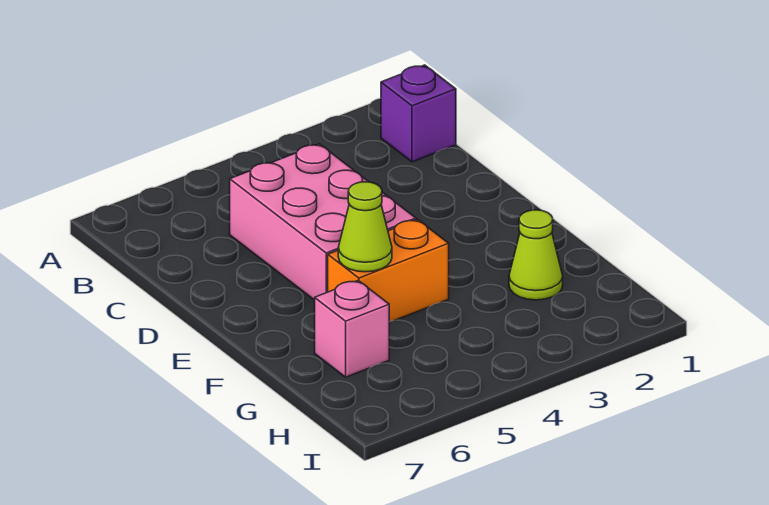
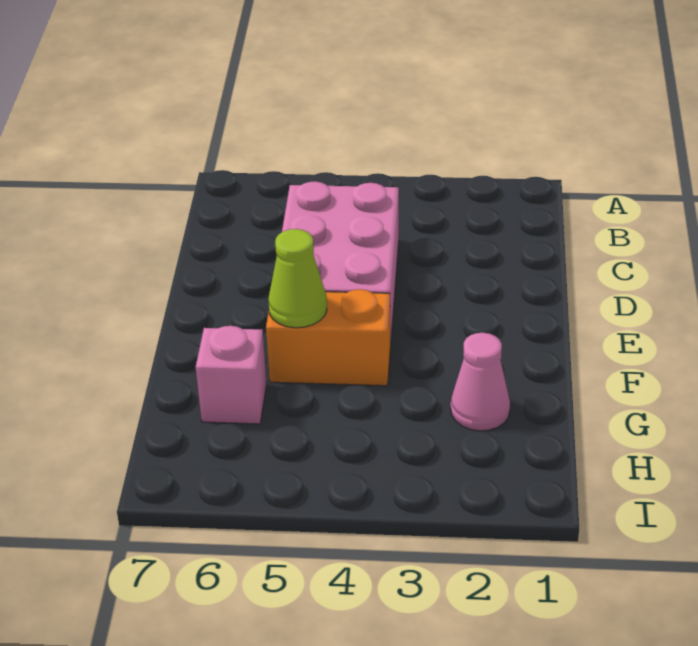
purple 1x1 brick [381,65,456,162] -> none
lime 1x1 cone [509,210,563,300] -> pink 1x1 cone [451,333,510,431]

